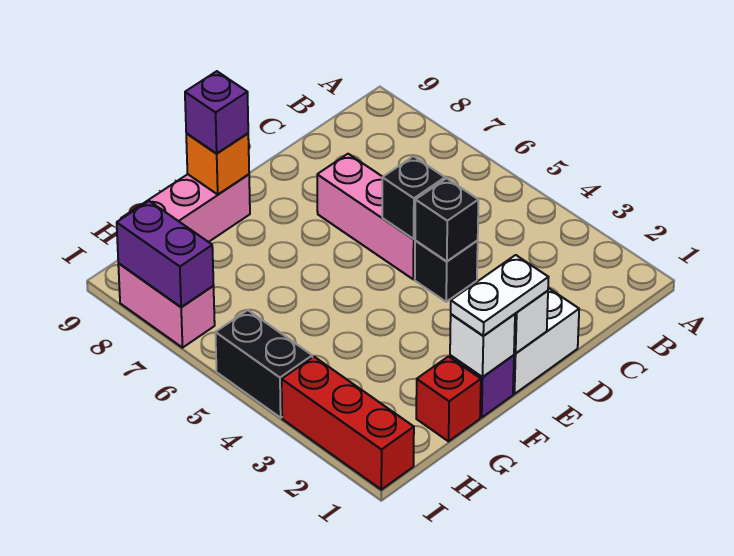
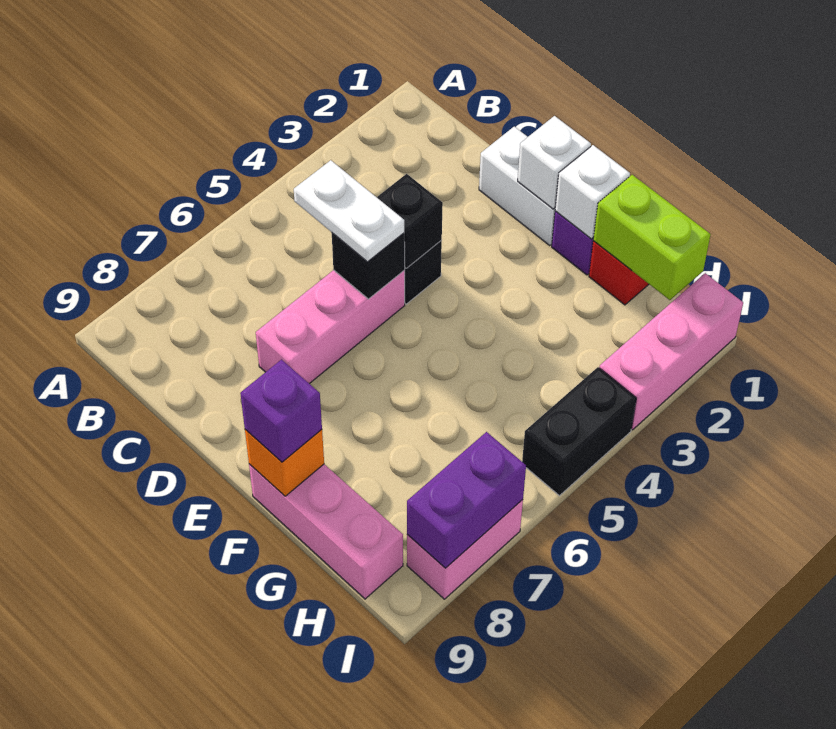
white 1x2 plate [451,255,549,336] -> white 1x2 plate moved to [294,160,404,262]
none -> lime 1x2 brick [593,175,710,300]
red 1x3 brick [282,357,414,490] -> pink 1x3 brick [599,273,743,430]

